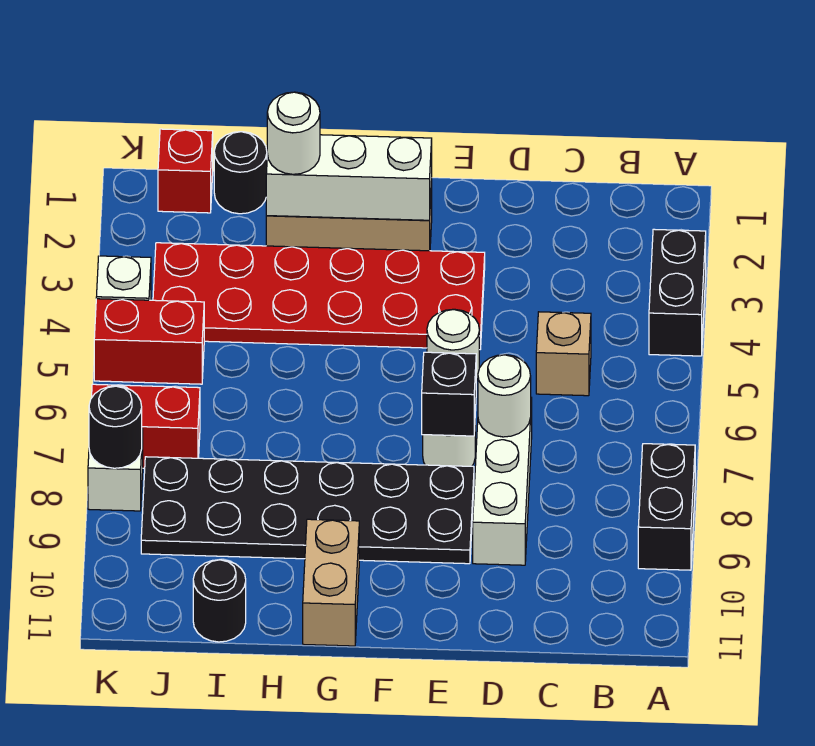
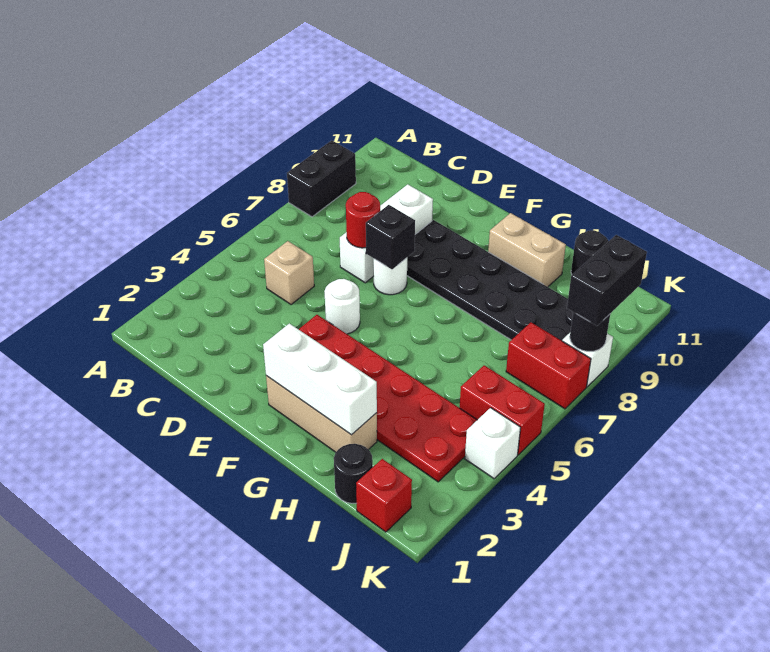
black 1x2 brick [649,229,706,356] -> black 1x2 brick moved to [567,235,647,326]
white 1x1 round brick [478,355,531,437] -> red 1x1 round brick [346,192,380,248]
tan 1x2 brick [303,519,359,646] -> tan 1x2 brick turned to [488,213,566,287]
white 1x1 round brick [267,92,320,174] -> none

